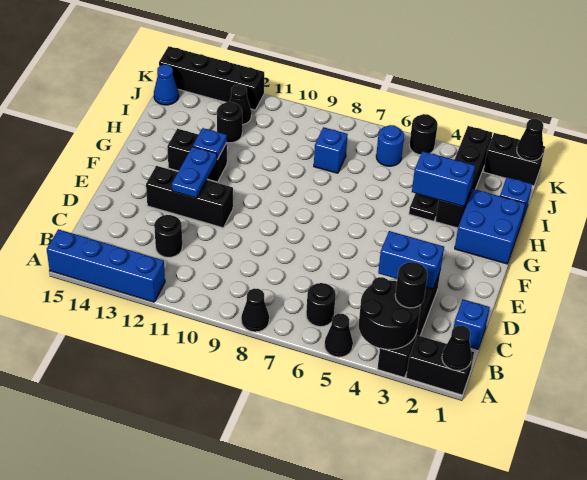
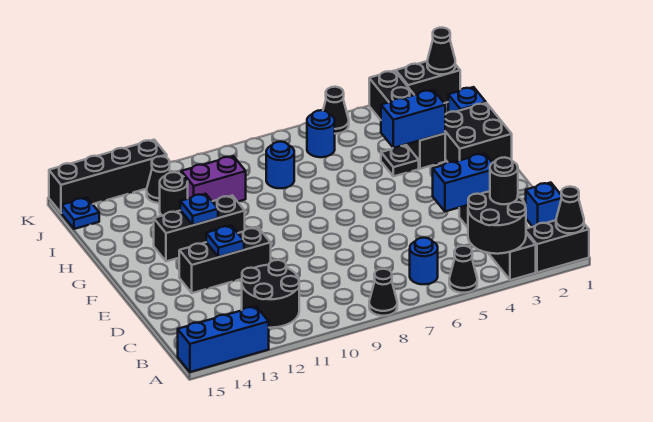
blue 1x4 brick [47,229,165,302] -> blue 1x3 brick [178,306,269,372]
black 1x1 round brick [306,283,336,327] -> blue 1x1 round brick [410,238,438,284]
black 1x1 round brick [154,215,182,257] -> black 2x2 round brick [242,260,299,328]
blue 1x2 plate [172,146,217,198] -> blue 1x1 plate [206,226,244,257]
blue 2x2 brick [455,189,526,264] -> black 2x2 brick [445,103,512,163]
black 1x2 brick [167,129,227,182] -> black 1x3 brick [154,196,245,261]
blue 1x1 brick [314,127,348,173] -> blue 1x1 round brick [266,142,294,188]
none -> purple 1x2 brick [181,156,246,202]
blue 1x1 cone [154,65,179,105] -> blue 1x1 plate [62,198,99,229]
black 1x1 round brick [409,114,438,155] -> black 1x1 cone [323,87,349,134]

